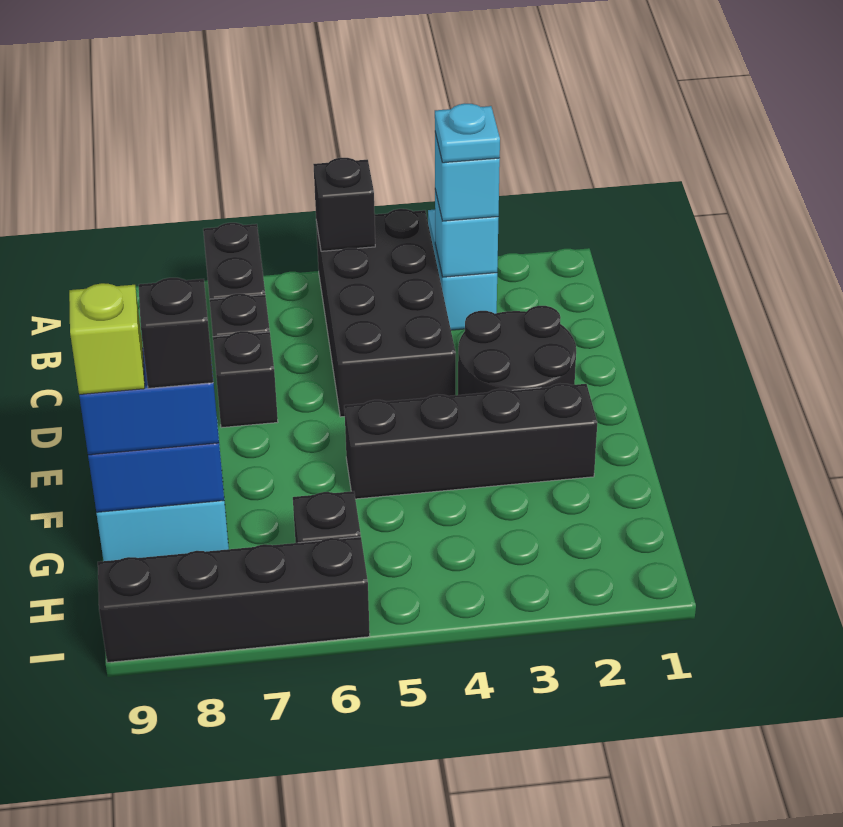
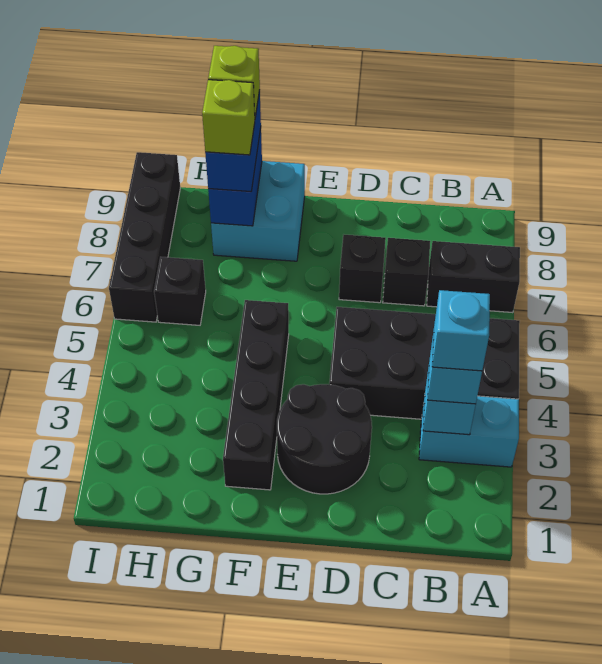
black 1x1 brick [313,158,375,251] -> none
cyan 1x1 plate [435,104,500,163] -> cyan 1x1 brick [432,290,490,371]
black 1x1 brick [139,278,213,388] -> lime 1x1 brick [202,80,255,155]

